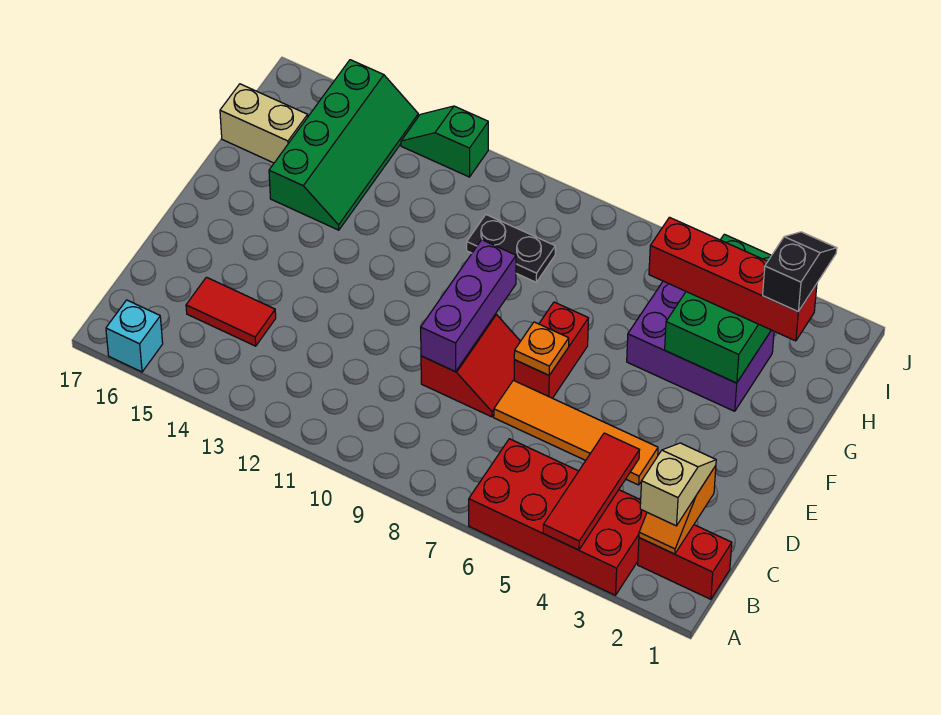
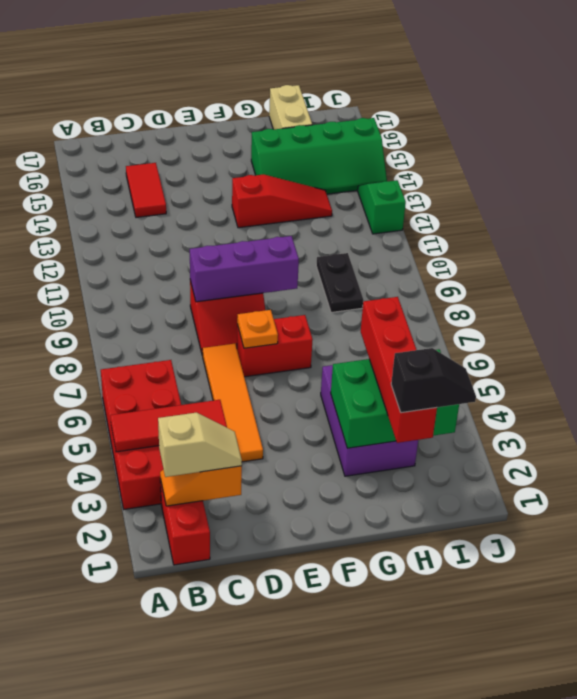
cyan 1x1 brick [106,300,163,372] -> none
none -> red 1x3 slope [232,174,332,228]

